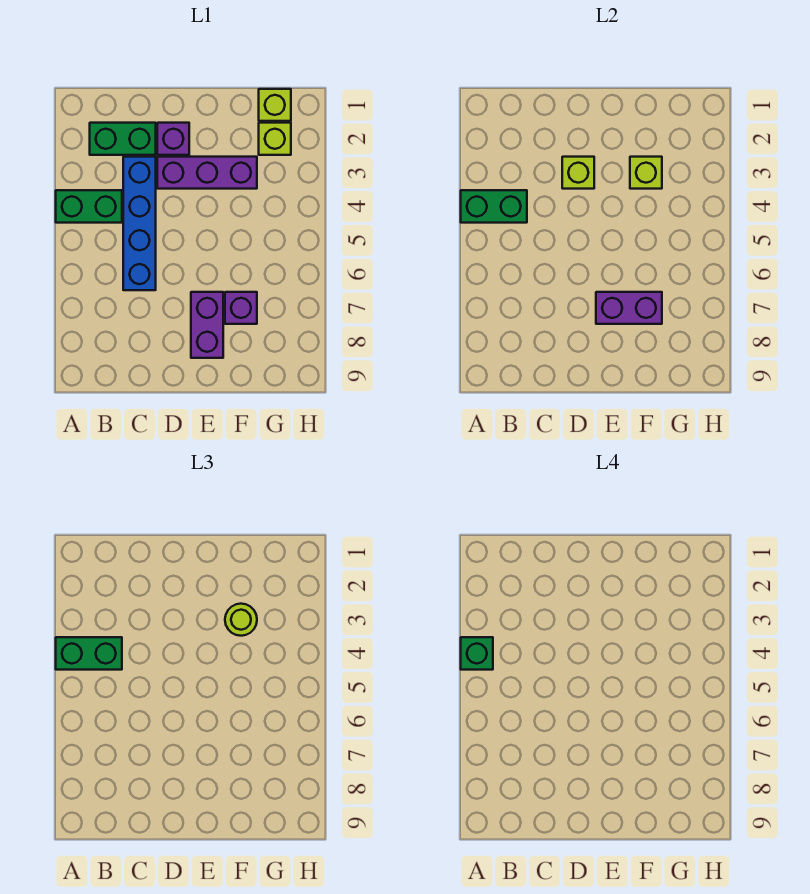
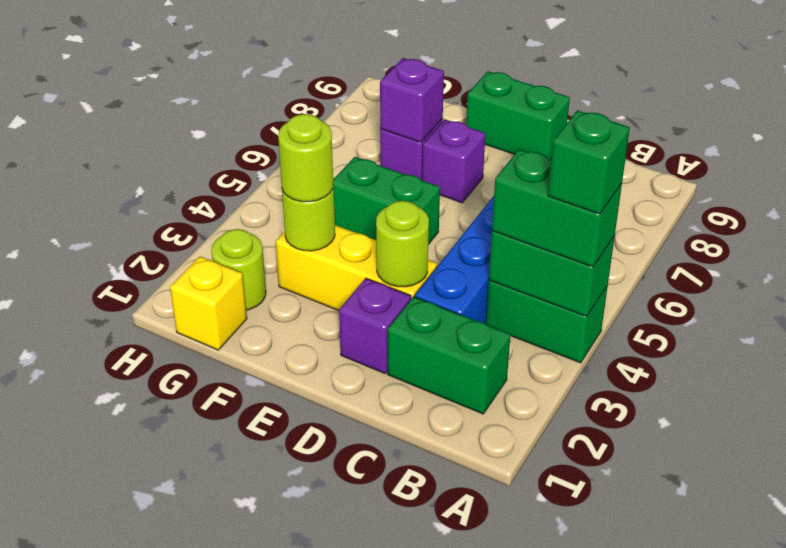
purple 1x3 brick [157,157,257,189] -> yellow 1x3 brick [276,225,437,311]
lime 1x1 brick [562,157,594,189] -> lime 1x1 round brick [376,201,429,287]
none -> green 1x2 brick [466,71,570,159]
none -> green 1x2 brick [333,157,440,244]
purple 1x2 brick [191,292,223,358] -> purple 1x1 brick [422,120,485,203]
purple 1x2 brick [596,292,662,324] -> purple 1x1 brick [380,58,444,142]
lime 1x1 brick [630,157,662,189] -> lime 1x1 round brick [282,187,335,251]
lime 1x1 brick [259,89,291,121] -> yellow 1x1 brick [170,256,247,350]
lime 1x1 brick [259,123,291,155] -> lime 1x1 round brick [212,229,266,310]

